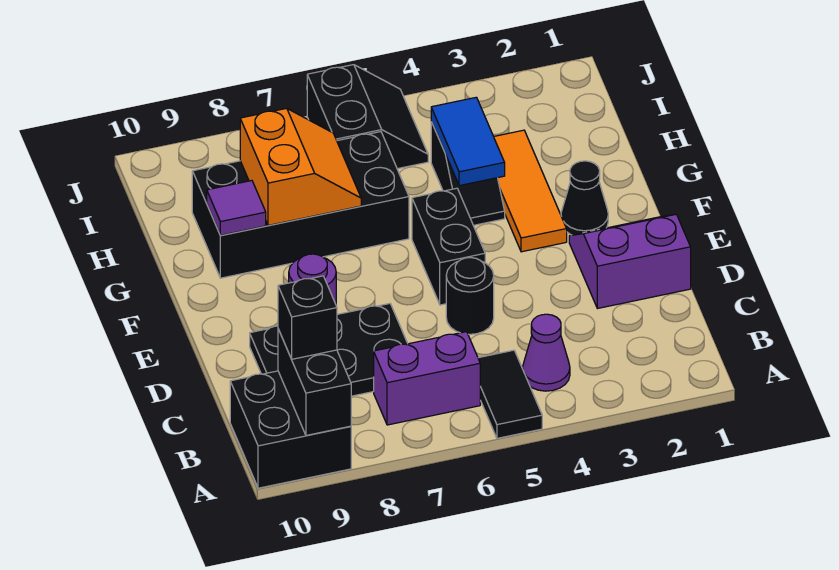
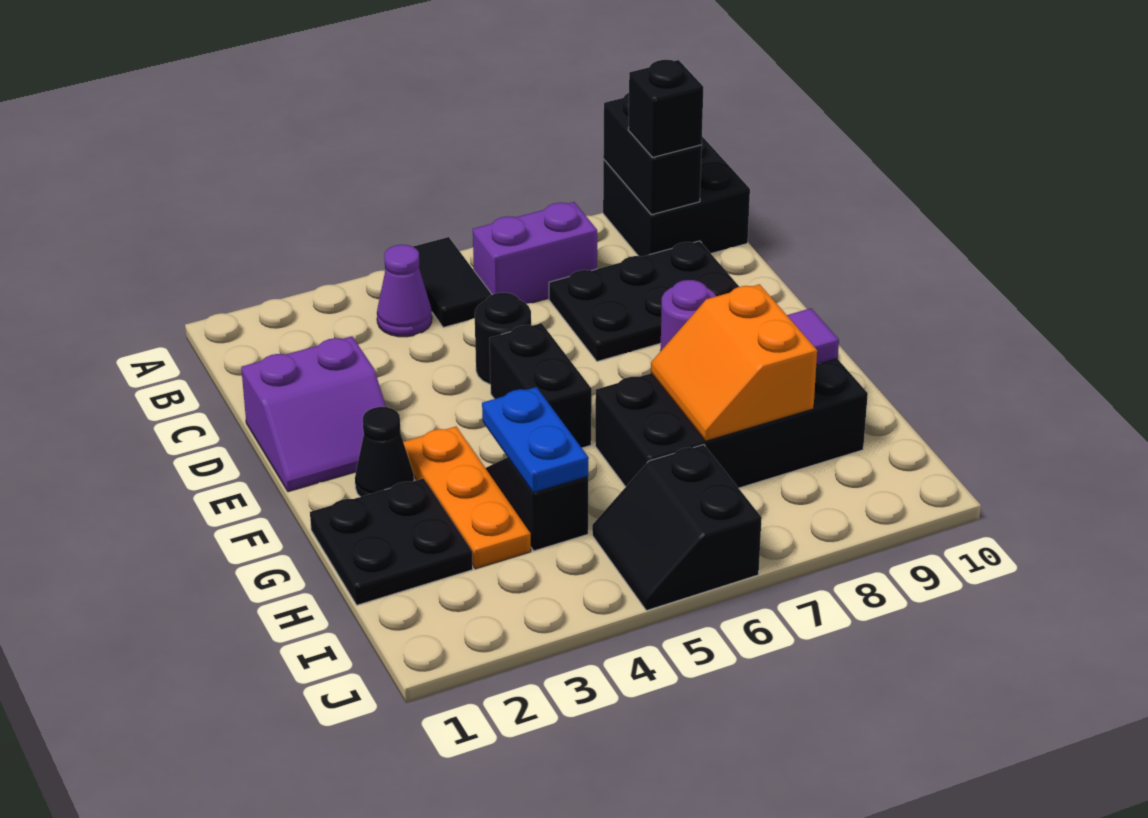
orange 1x3 tile [494,130,567,252] -> orange 1x3 plate [403,427,531,569]
none -> black 2x2 plate [310,478,473,605]
blue 1x2 tile [431,97,505,186] -> blue 1x2 plate [482,387,589,493]

